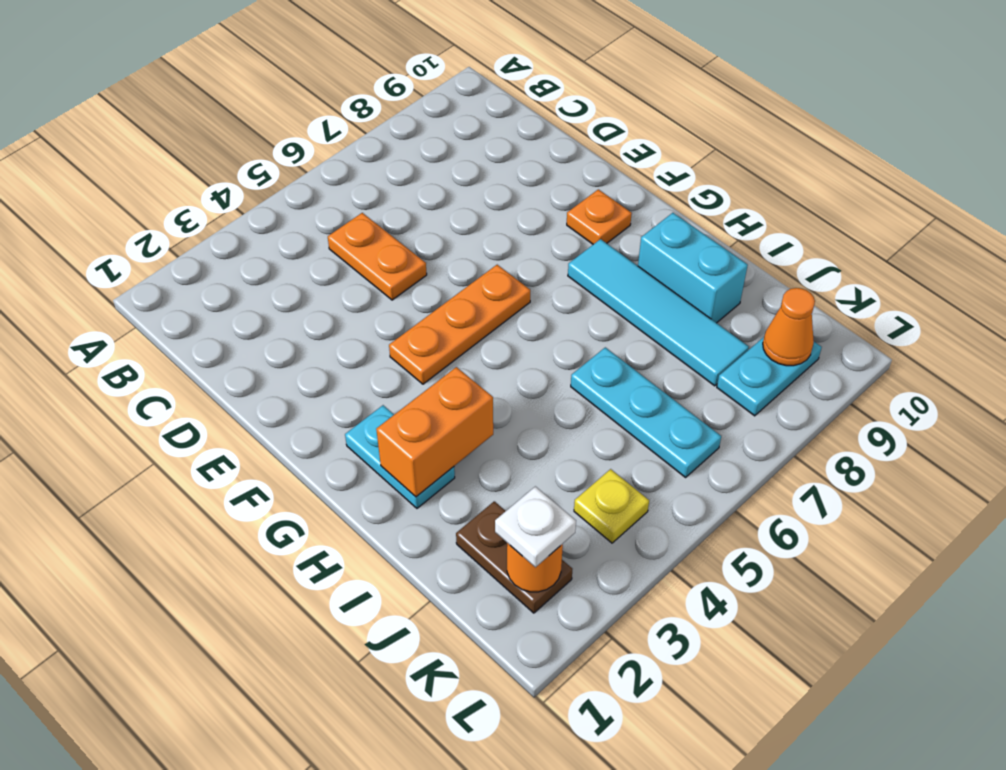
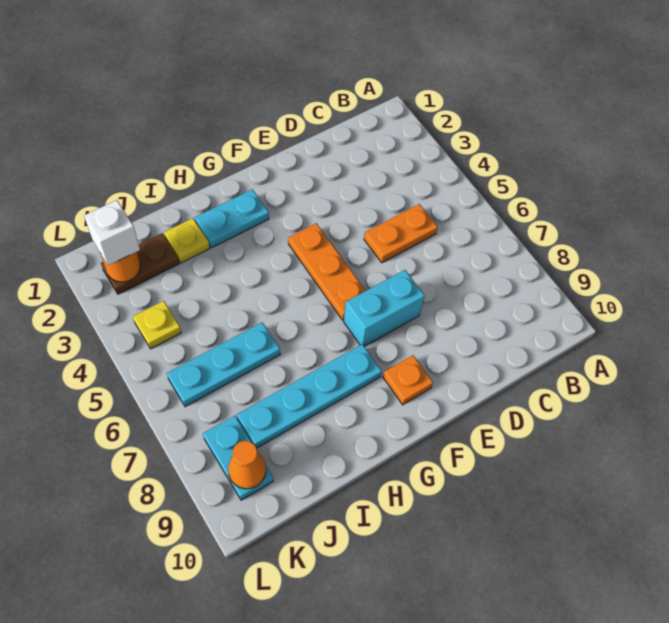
cyan 1x4 tile [568,239,749,386] -> cyan 1x4 plate [237,344,382,448]
orange 1x2 brick [376,367,493,497] -> none
cyan 1x2 brick [638,213,748,323] -> cyan 1x2 brick moved to [344,270,425,347]
none -> yellow 1x1 plate [164,218,210,263]
white 1x1 plate [495,486,576,567] -> white 1x1 brick [84,200,140,265]

